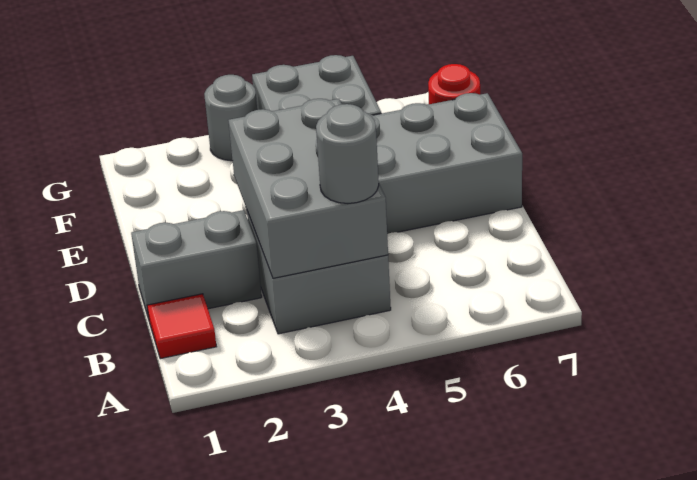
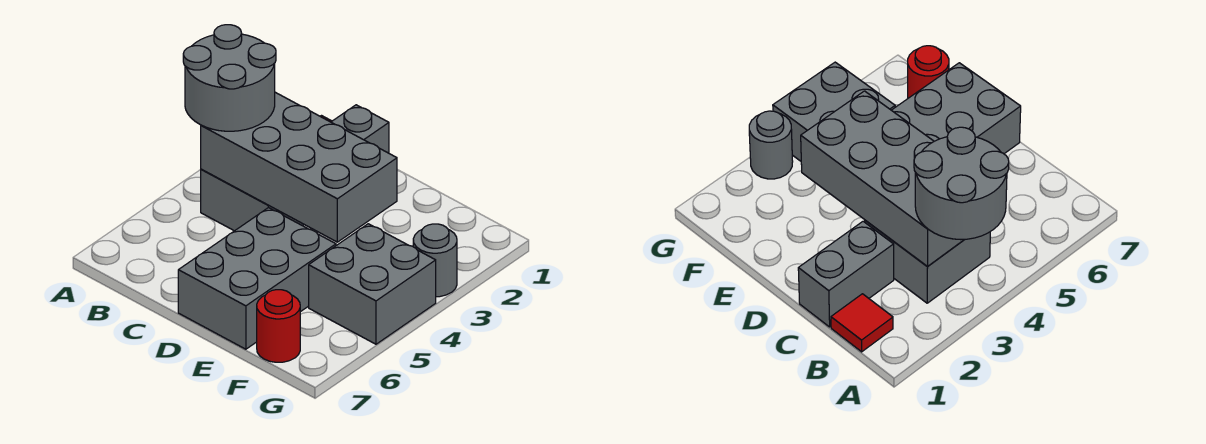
grey 2x3 brick [229,99,388,278] -> grey 2x4 brick [201,92,397,242]
grey 1x1 round brick [316,104,379,203] -> grey 2x2 round brick [183,25,276,131]

